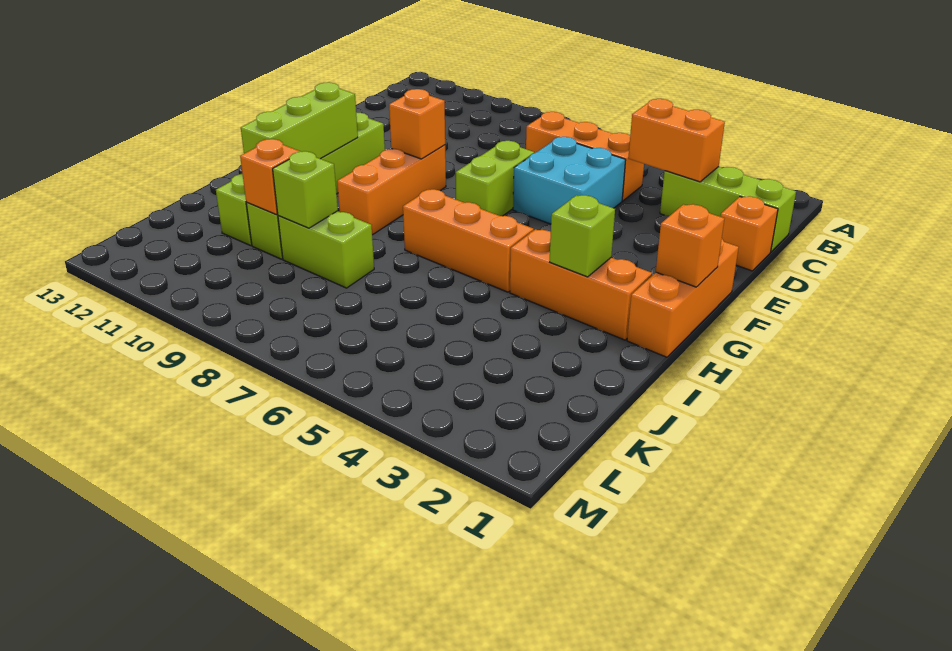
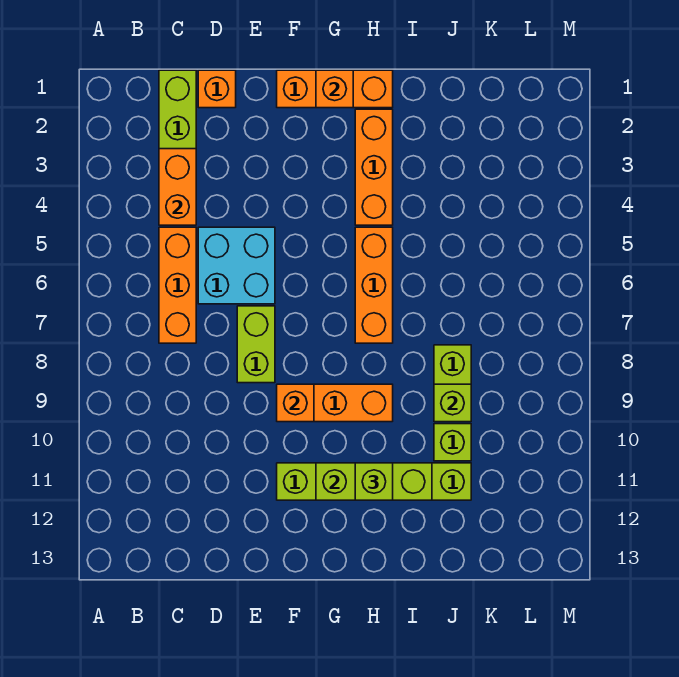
lime 1x2 brick [456,141,534,216] -> lime 1x2 brick turned to [237,306,275,383]
lime 1x1 brick [550,195,615,277] -> lime 1x1 brick moved to [355,463,393,500]
orange 1x1 brick [240,139,300,214] -> none

